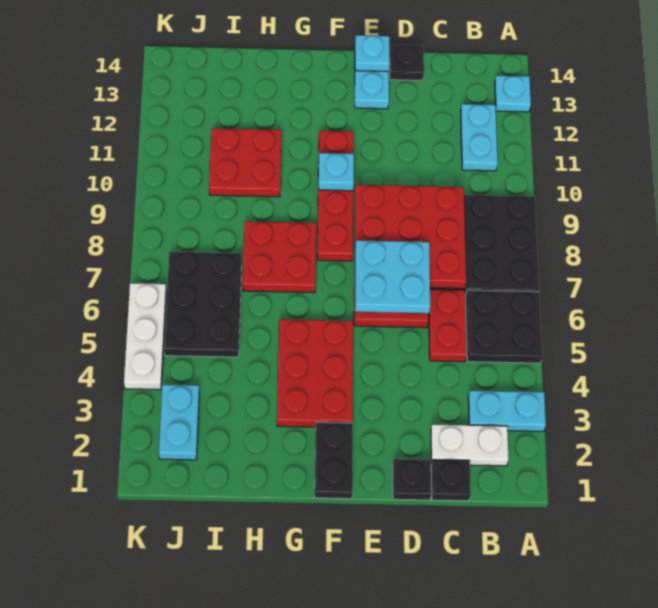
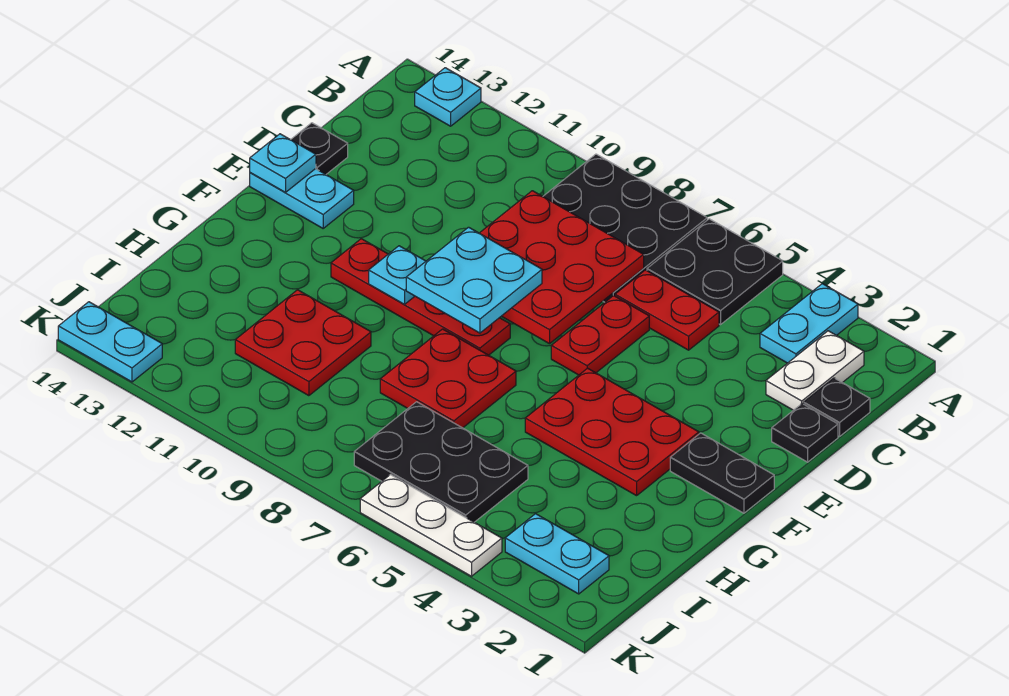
cyan 1x2 plate [461,104,498,171] -> cyan 1x2 plate moved to [58,302,162,382]
cyan 2x2 plate [355,240,430,313] -> cyan 2x2 plate moved to [406,227,542,333]

